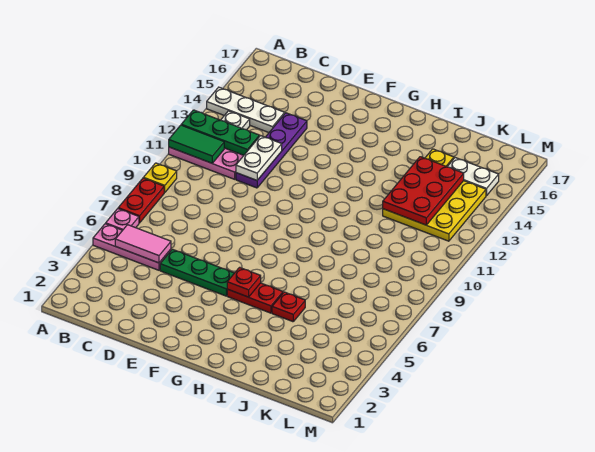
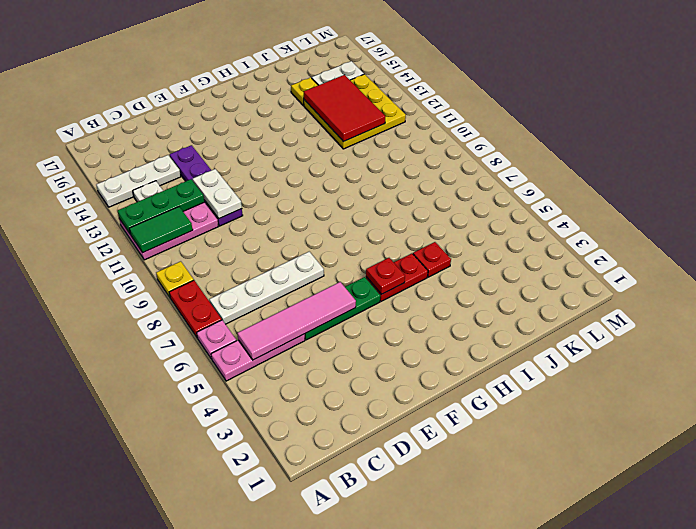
pink 1x2 tile [115,225,171,263] -> pink 1x4 tile [237,282,356,360]
none -> white 1x4 plate [209,252,324,324]
red 2x3 plate [383,157,464,225] -> red 2x3 tile [304,75,386,142]

